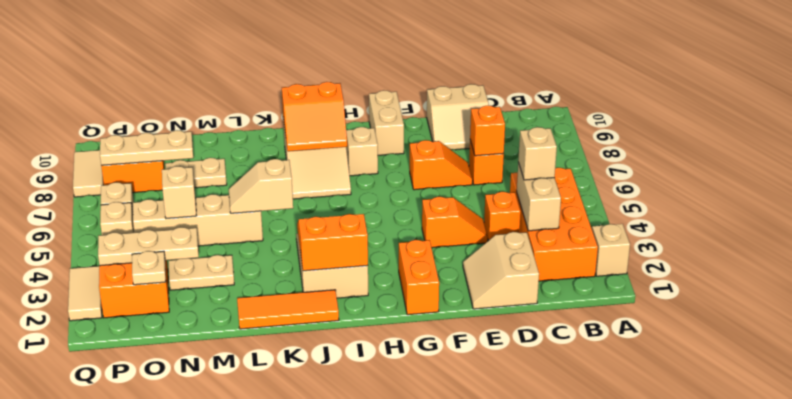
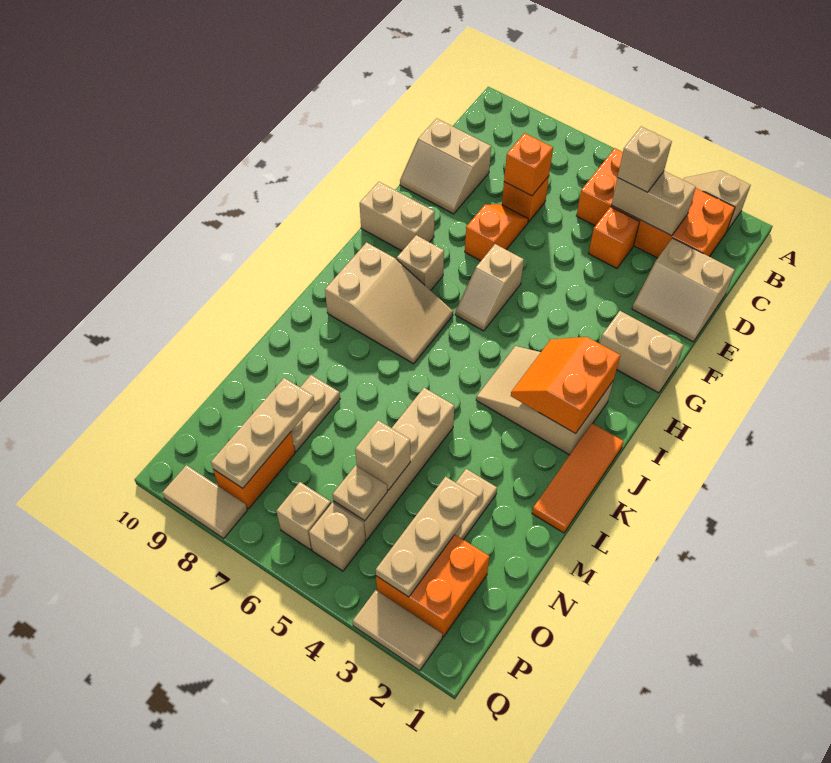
tan 2x2 slope [427,84,489,150] -> tan 2x2 slope turned to [400,118,491,214]
orange 1x2 slope [422,197,488,248] -> none
orange 1x2 brick [399,240,439,315] -> tan 1x2 brick [600,311,684,393]
orange 2x2 slope [282,82,347,151] -> none
tan 1x2 slope [229,159,293,213] -> tan 1x2 slope moved to [455,244,524,331]
tan 1x1 plate [132,251,166,285] -> tan 1x1 plate moved to [333,465,387,521]

